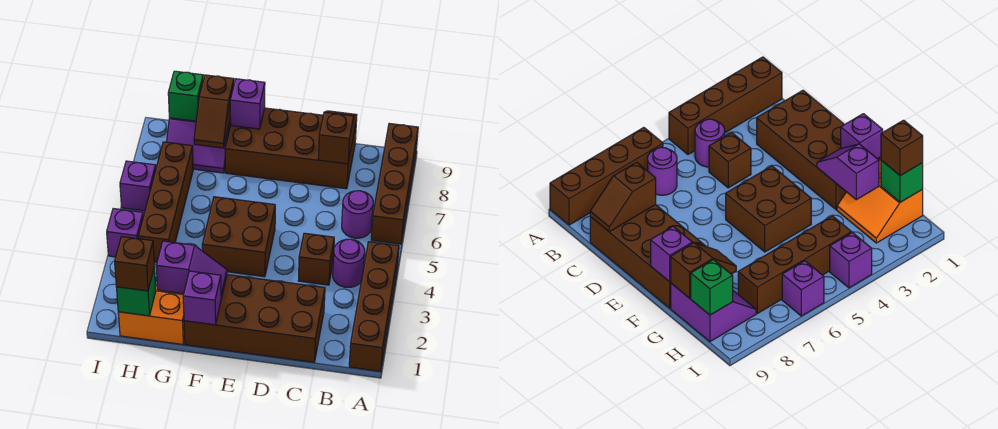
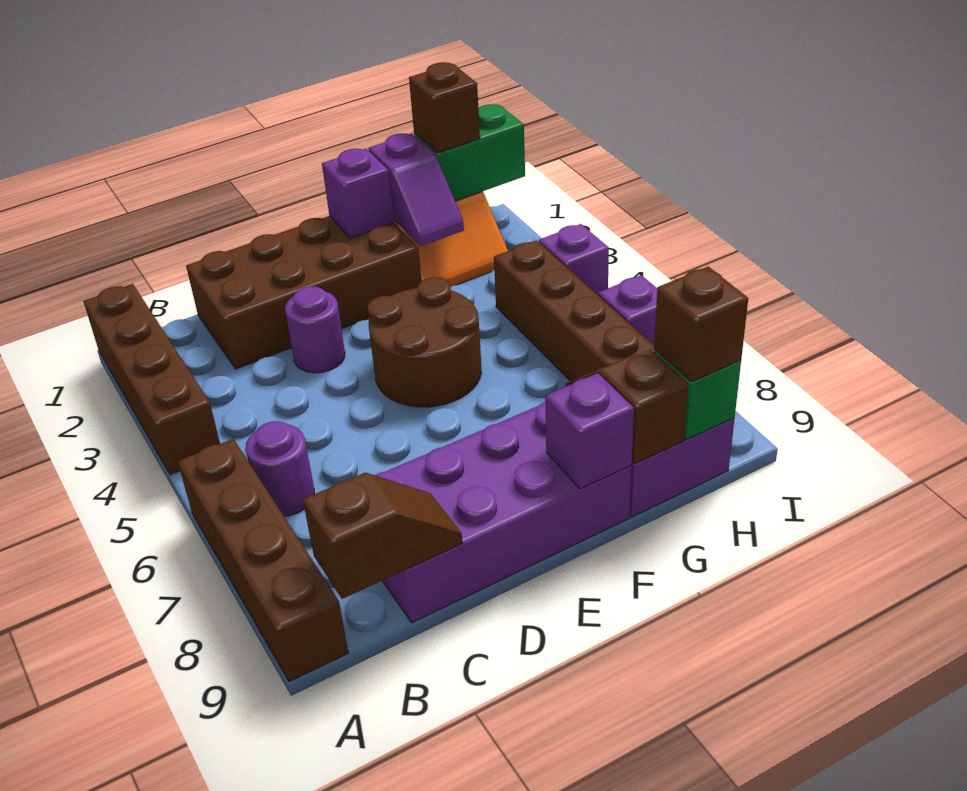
purple 1x1 round brick [333,239,365,287] -> purple 1x1 round brick moved to [285,286,345,373]
brown 1x1 brick [298,233,334,285] -> brown 1x1 brick moved to [654,266,748,382]
brown 2x4 brick [225,108,357,189] -> purple 2x4 brick [375,402,632,623]
brown 1x2 slope [318,111,357,164] -> brown 1x2 slope turned to [303,473,462,599]
brown 2x2 brick [202,197,275,277] -> brown 2x2 round brick [368,277,481,407]
purple 1x2 slope [156,241,227,297] -> purple 1x2 slope turned to [369,133,464,246]
green 1x1 brick [116,267,156,316] -> green 1x2 brick [414,104,525,201]

